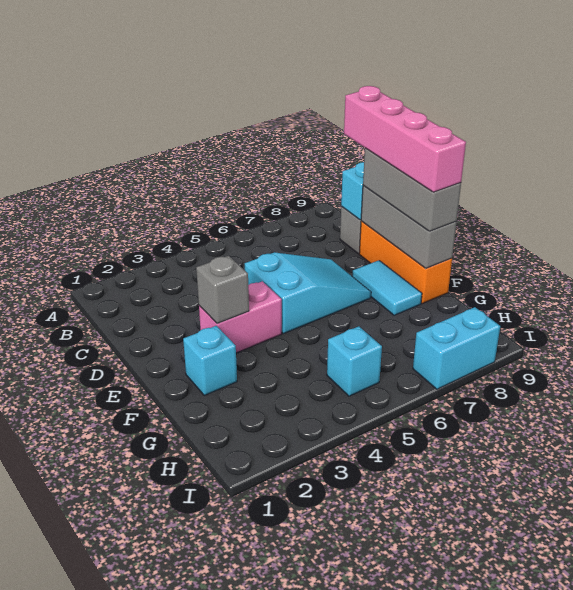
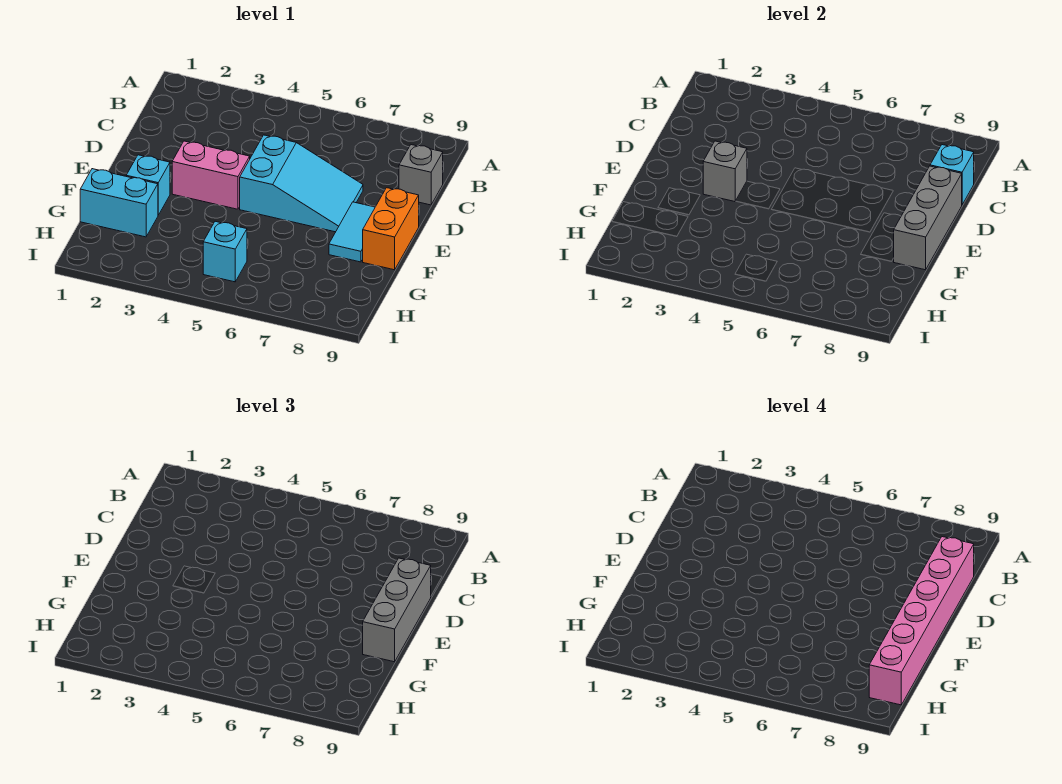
pink 1x4 brick [344,86,466,192] -> pink 1x6 brick [869,537,974,705]
orange 1x3 brick [359,221,452,303] -> orange 1x2 brick [363,188,419,270]
cyan 1x2 brick [413,307,500,389] -> cyan 1x2 brick moved to [80,169,158,237]

